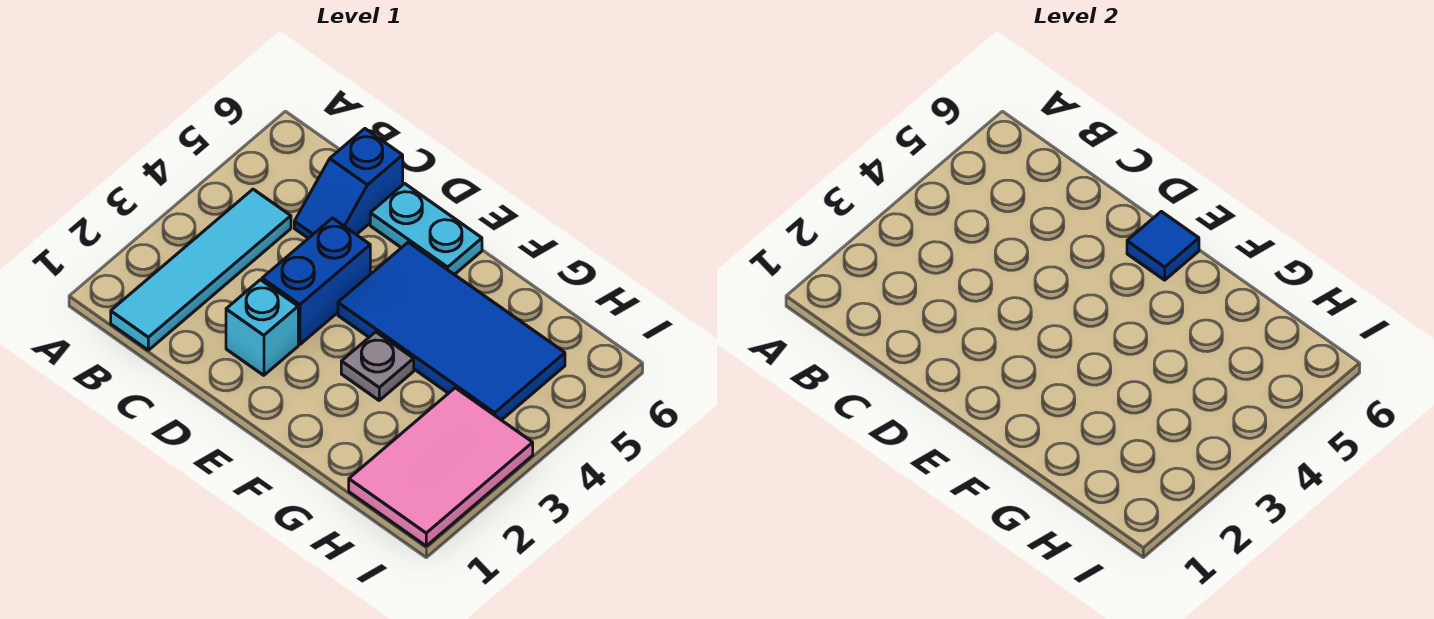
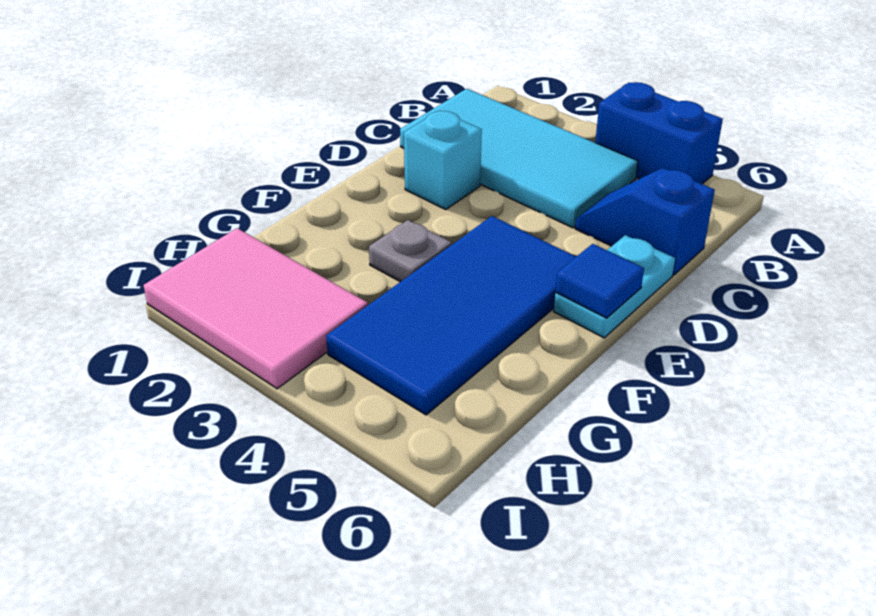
cyan 1x4 tile [111,189,291,350] -> cyan 2x4 tile [400,89,638,228]
blue 1x2 brick [262,218,370,345] -> blue 1x2 brick moved to [595,82,723,184]

